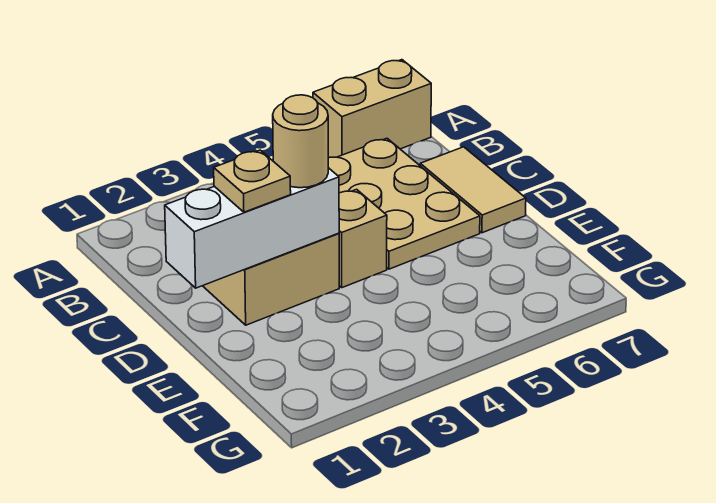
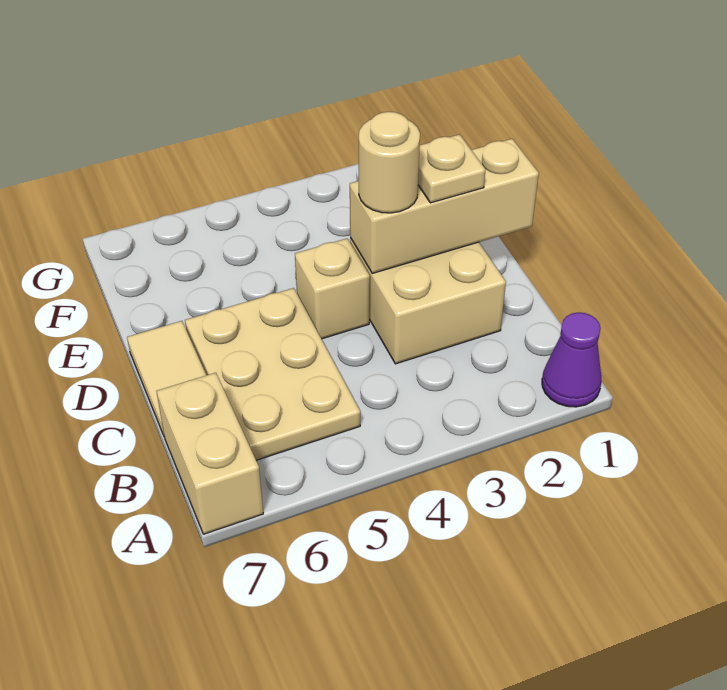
none -> purple 1x1 cone [542,312,602,407]
tan 1x2 brick [313,60,431,158] -> tan 1x2 brick turned to [156,373,263,534]
white 1x3 brick [165,168,339,288] -> tan 1x3 brick [350,139,539,273]

